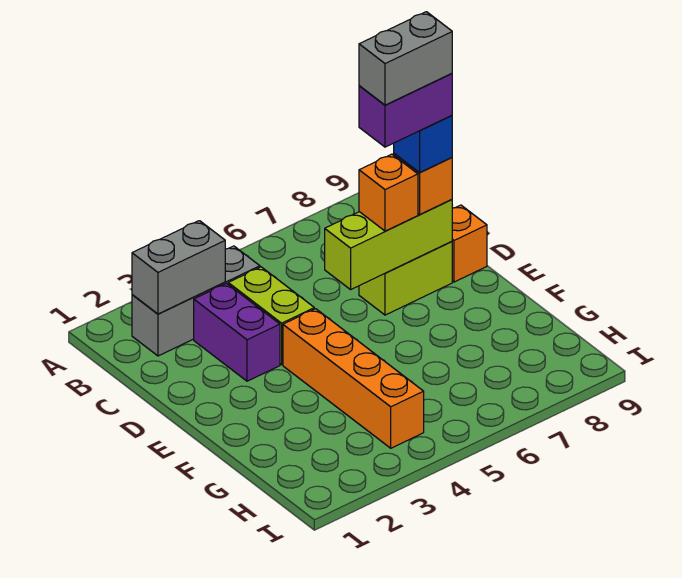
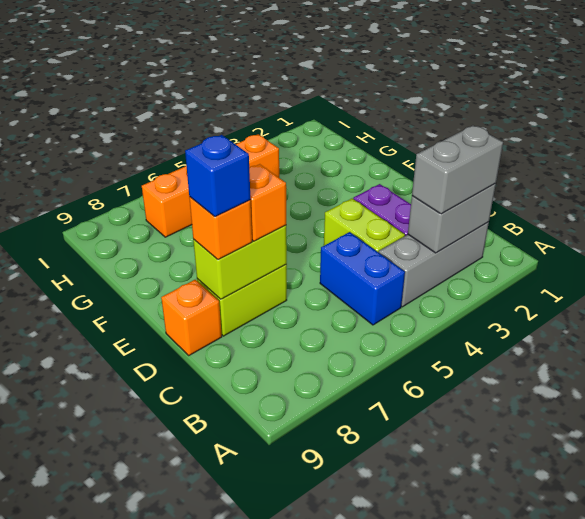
none -> blue 1x2 brick [320,232,405,325]
lime 1x3 brick [325,199,452,290] -> lime 1x2 brick [193,225,287,299]
purple 1x2 brick [359,73,452,147] -> none
grey 1x2 brick [359,12,452,105] -> grey 1x2 brick moved to [412,126,503,214]
orange 1x4 brick [283,309,424,448] -> orange 1x4 brick turned to [142,134,279,237]

